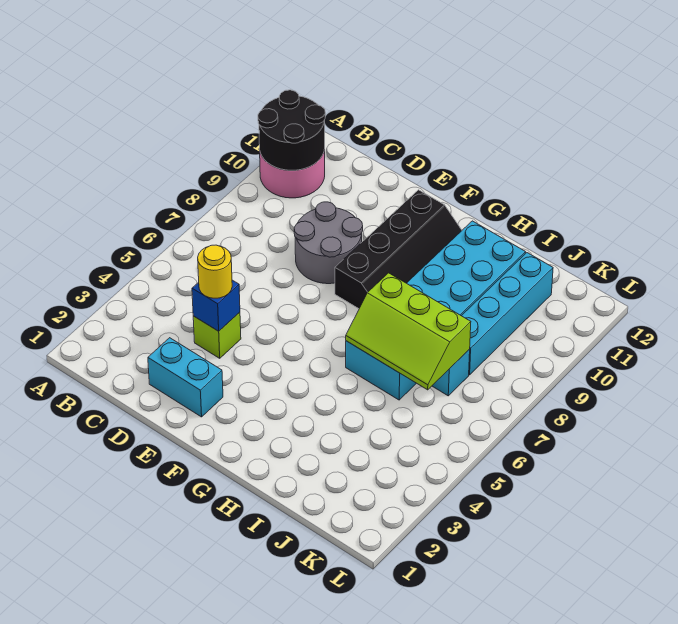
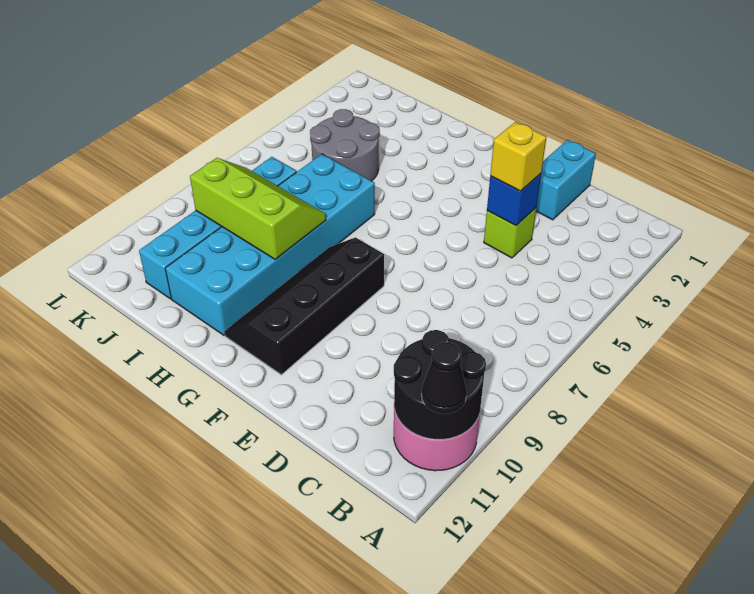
none -> black 1x1 cone [421,342,467,414]
cyan 1x2 brick [148,338,223,417] -> cyan 1x2 brick turned to [536,140,596,220]
yellow 1x1 round brick [198,245,232,298] -> yellow 1x1 brick [490,122,546,191]
grey 2x2 round brick [294,202,363,284] -> grey 2x2 round brick moved to [310,109,380,181]
lime 2x3 slope [346,273,471,390] -> lime 2x3 slope moved to [190,158,326,260]

